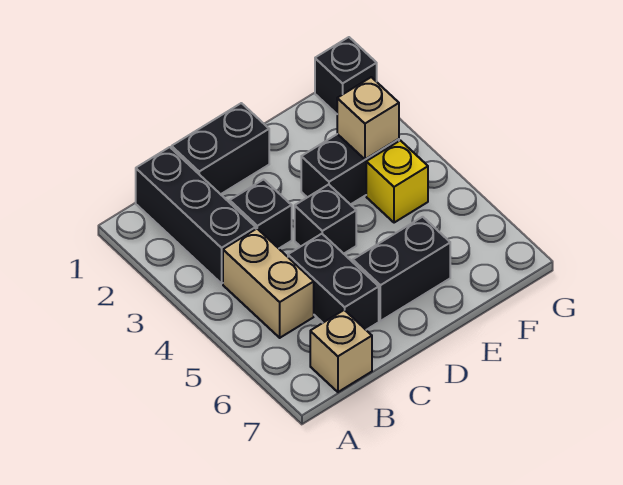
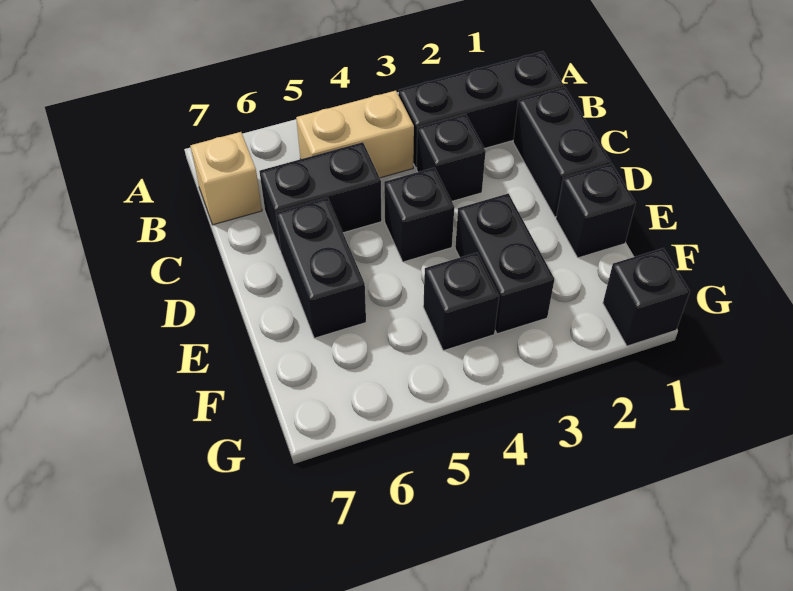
none -> black 1x1 brick [556,164,636,258]
tan 1x1 brick [337,77,399,159] -> none
yellow 1x1 brick [366,140,428,223] -> black 1x1 brick [423,253,499,351]

